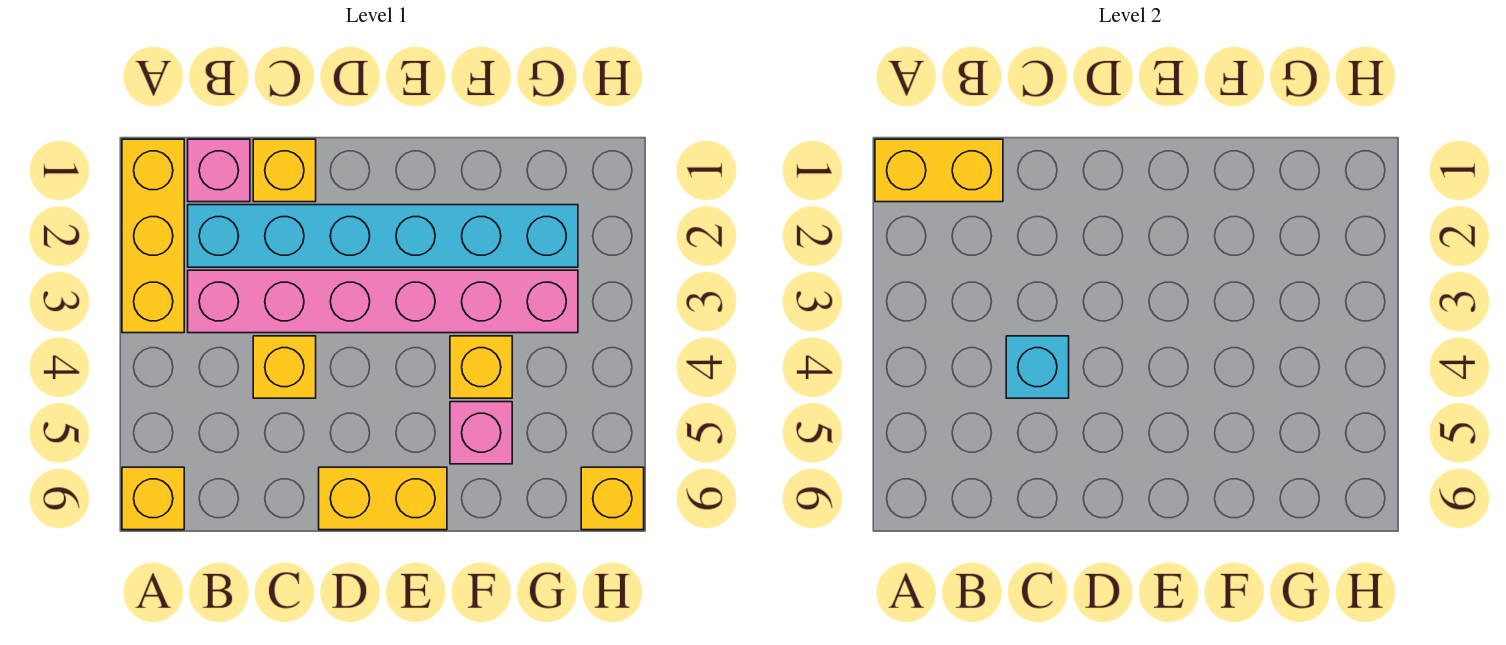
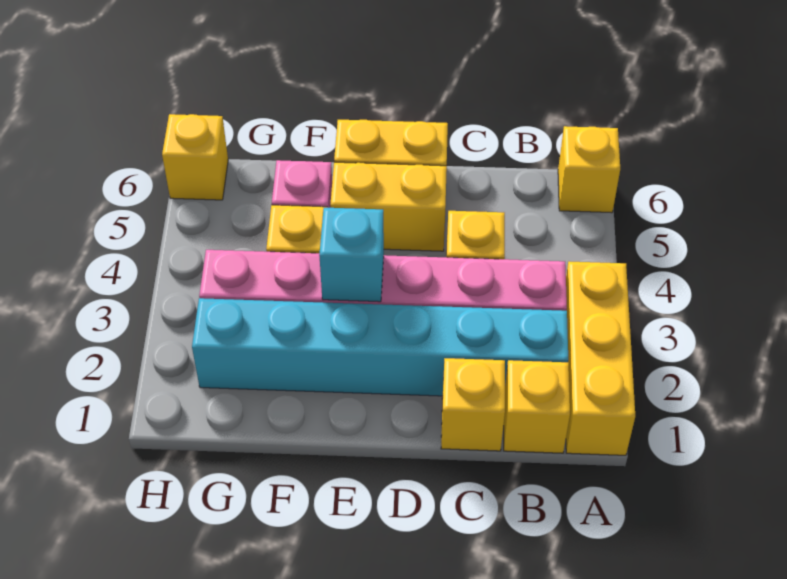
yellow 1x2 brick [875,139,1003,202] -> yellow 1x2 brick moved to [330,162,447,251]
pink 1x1 brick [188,139,250,202] -> yellow 1x1 brick [504,360,570,453]
cyan 1x1 brick [1006,336,1069,398] -> cyan 1x1 brick moved to [319,207,384,302]

